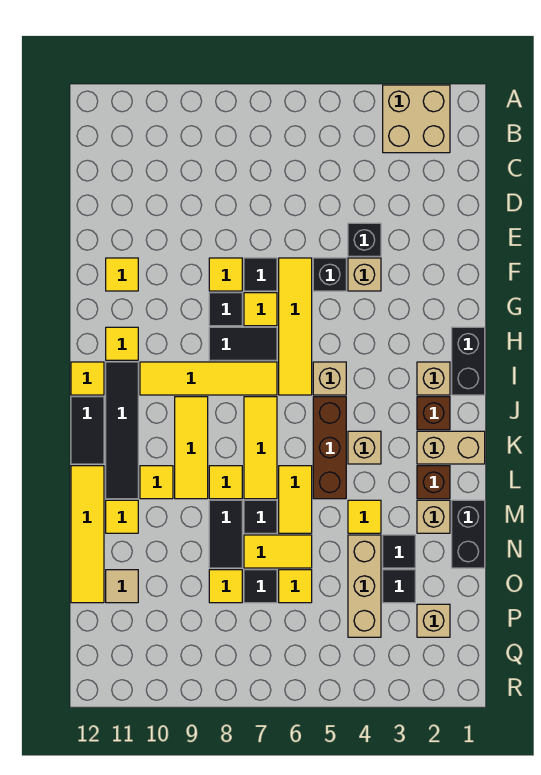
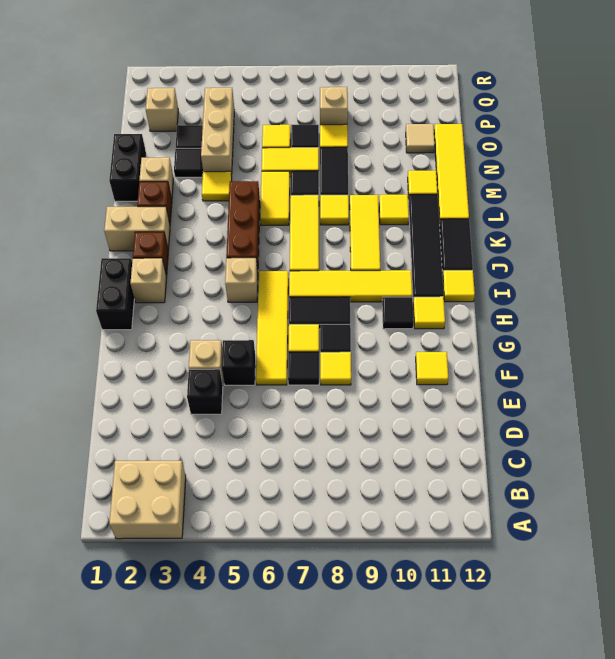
none -> black 1x1 tile [382,297,414,329]
tan 1x1 brick [348,431,381,464] -> tan 1x1 brick moved to [320,87,348,125]

